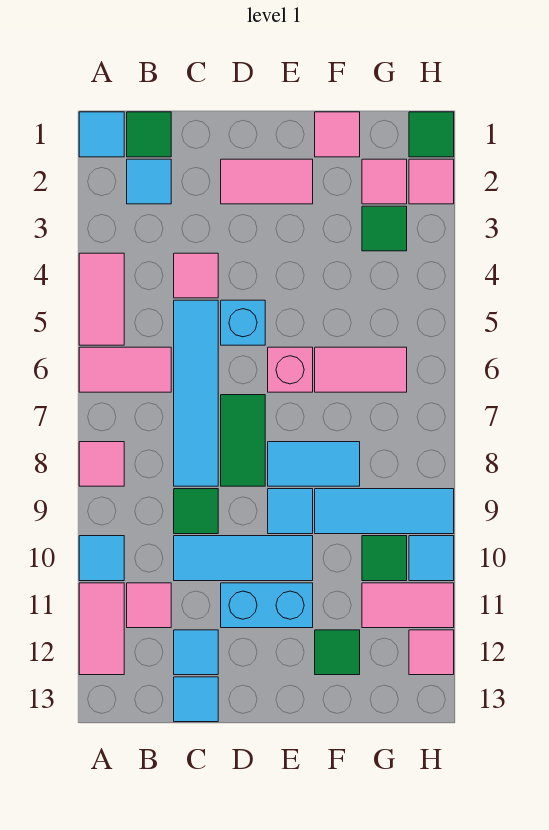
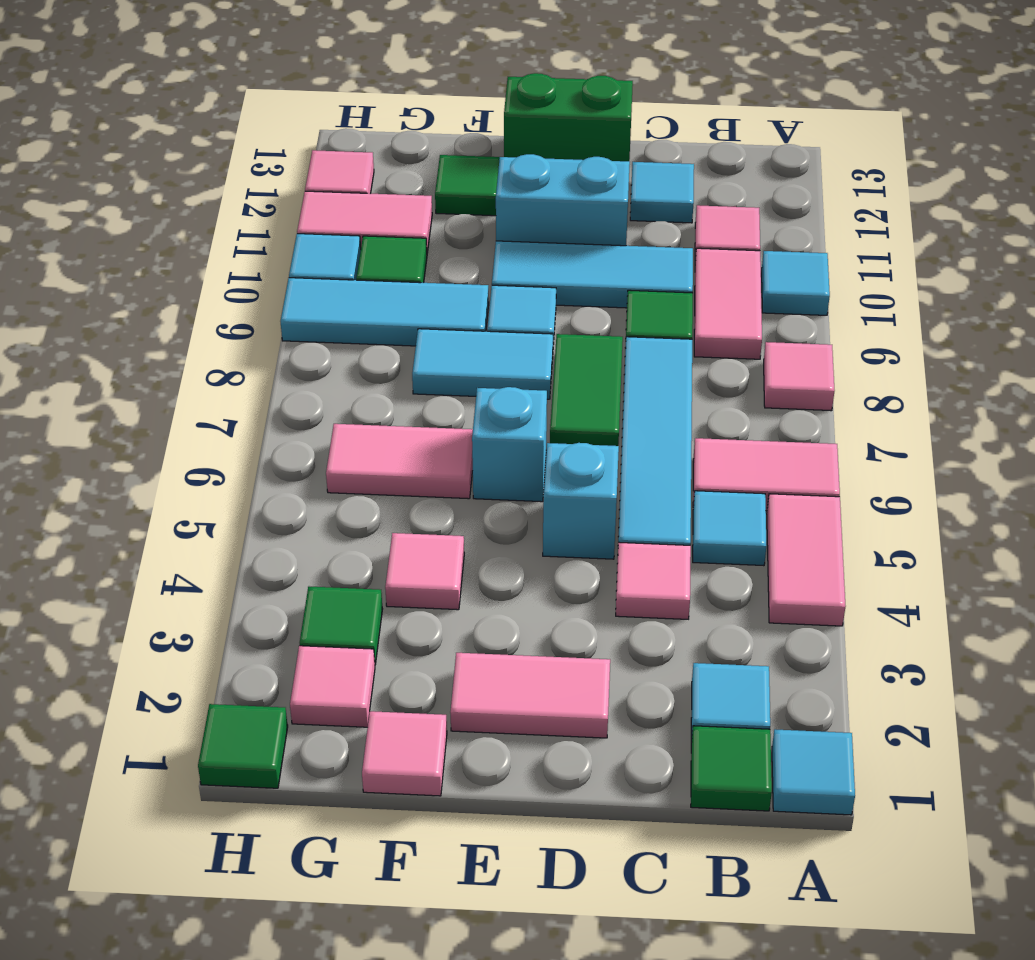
pink 1x2 tile [79,583,124,675] -> pink 1x2 tile moved to [694,248,762,359]
cyan 1x1 tile [174,677,218,722] -> cyan 1x1 tile moved to [693,491,767,566]
none -> green 1x2 brick [504,73,633,161]
pink 1x1 brick [268,347,313,392] -> cyan 1x1 brick [472,387,547,502]
pink 1x1 tile [409,159,454,204] -> pink 1x1 tile moved to [385,533,464,610]

